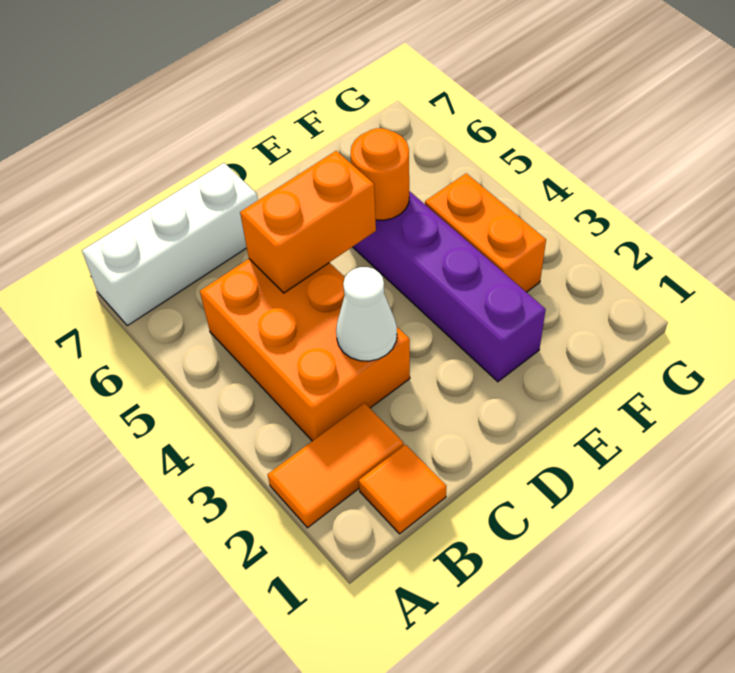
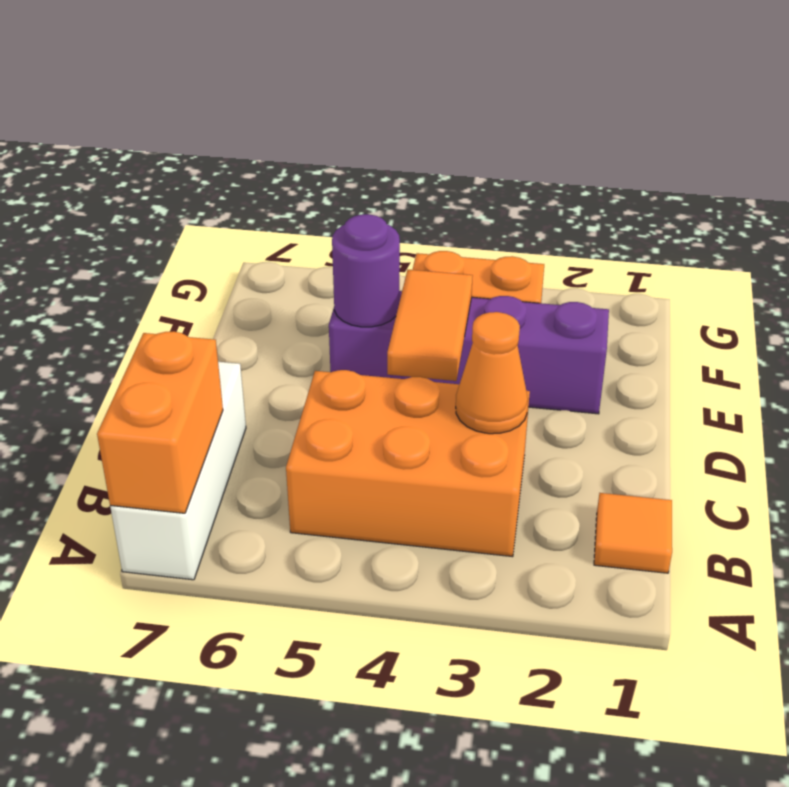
orange 1x2 tile [268,403,404,528] -> orange 1x2 tile moved to [387,270,473,381]
white 1x1 cone [336,267,397,361] -> orange 1x1 cone [456,312,528,434]
orange 1x2 brick [240,151,376,293] -> orange 1x2 brick moved to [97,331,223,513]
orange 1x1 round brick [351,128,409,220] -> purple 1x1 round brick [332,214,400,327]

